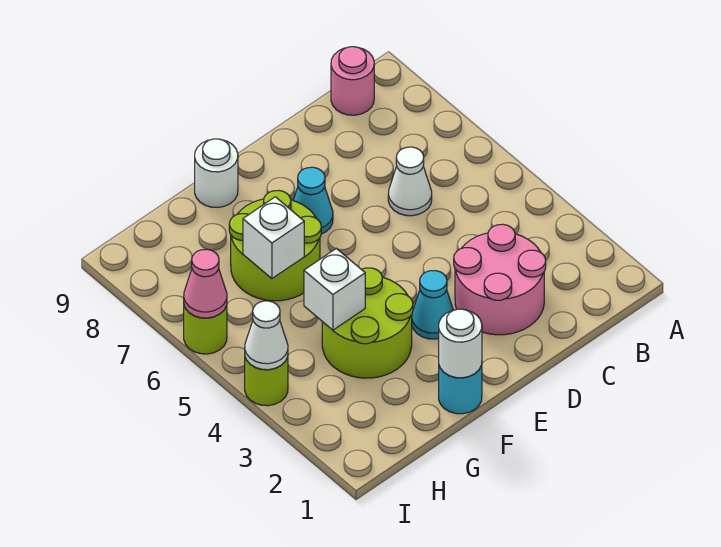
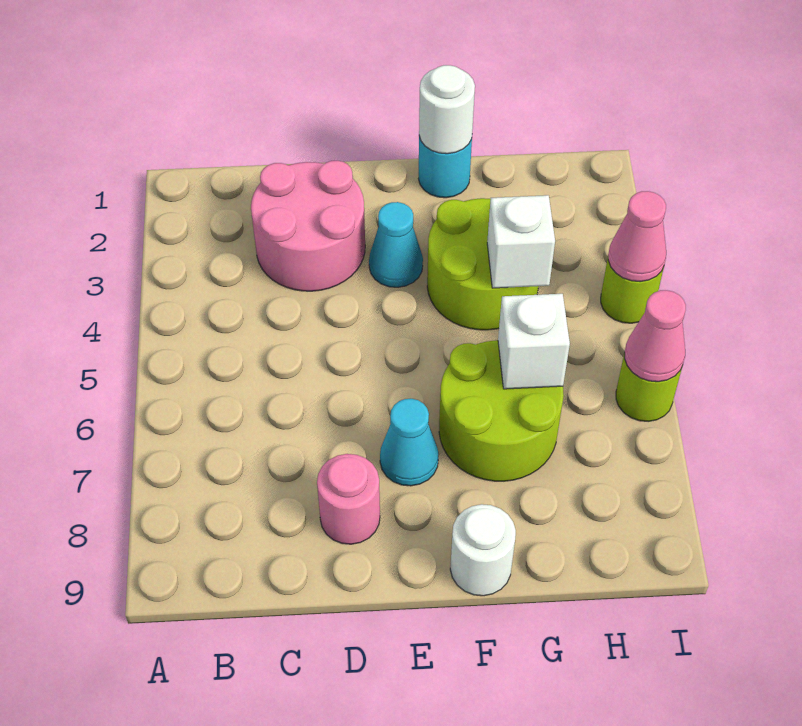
pink 1x1 round brick [331,47,374,115] -> pink 1x1 round brick moved to [317,454,380,544]
white 1x1 cone [388,147,432,216] -> none
white 1x1 cone [245,301,288,370] -> pink 1x1 cone [608,191,666,282]

